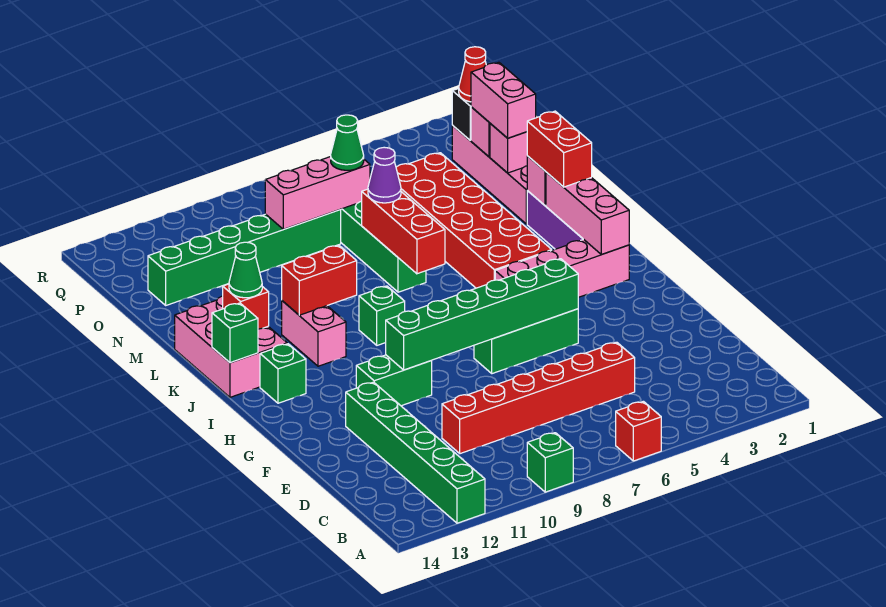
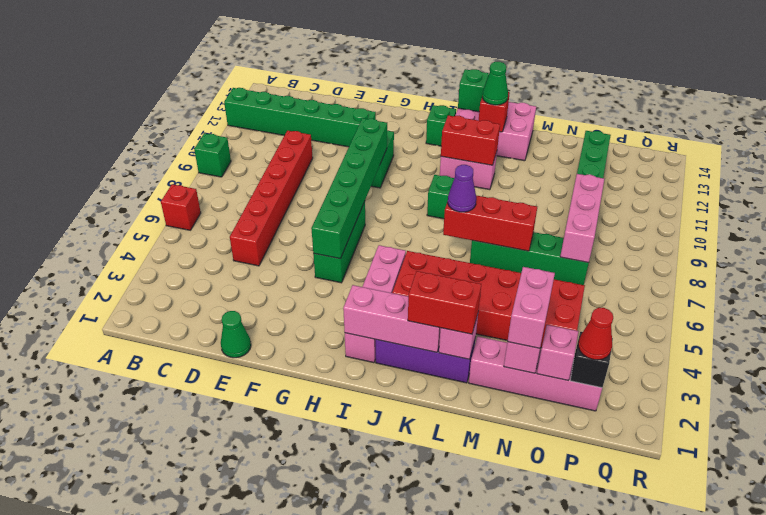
red 1x2 brick [282,245,357,315] -> red 1x2 brick turned to [441,115,500,165]
purple 1x1 cone [368,147,401,203] -> purple 1x1 cone moved to [448,165,476,212]
pink 1x2 brick [471,62,536,138] -> pink 1x2 brick turned to [508,267,555,348]
green 1x1 cone [331,115,364,170] -> green 1x1 cone moved to [221,311,251,358]

